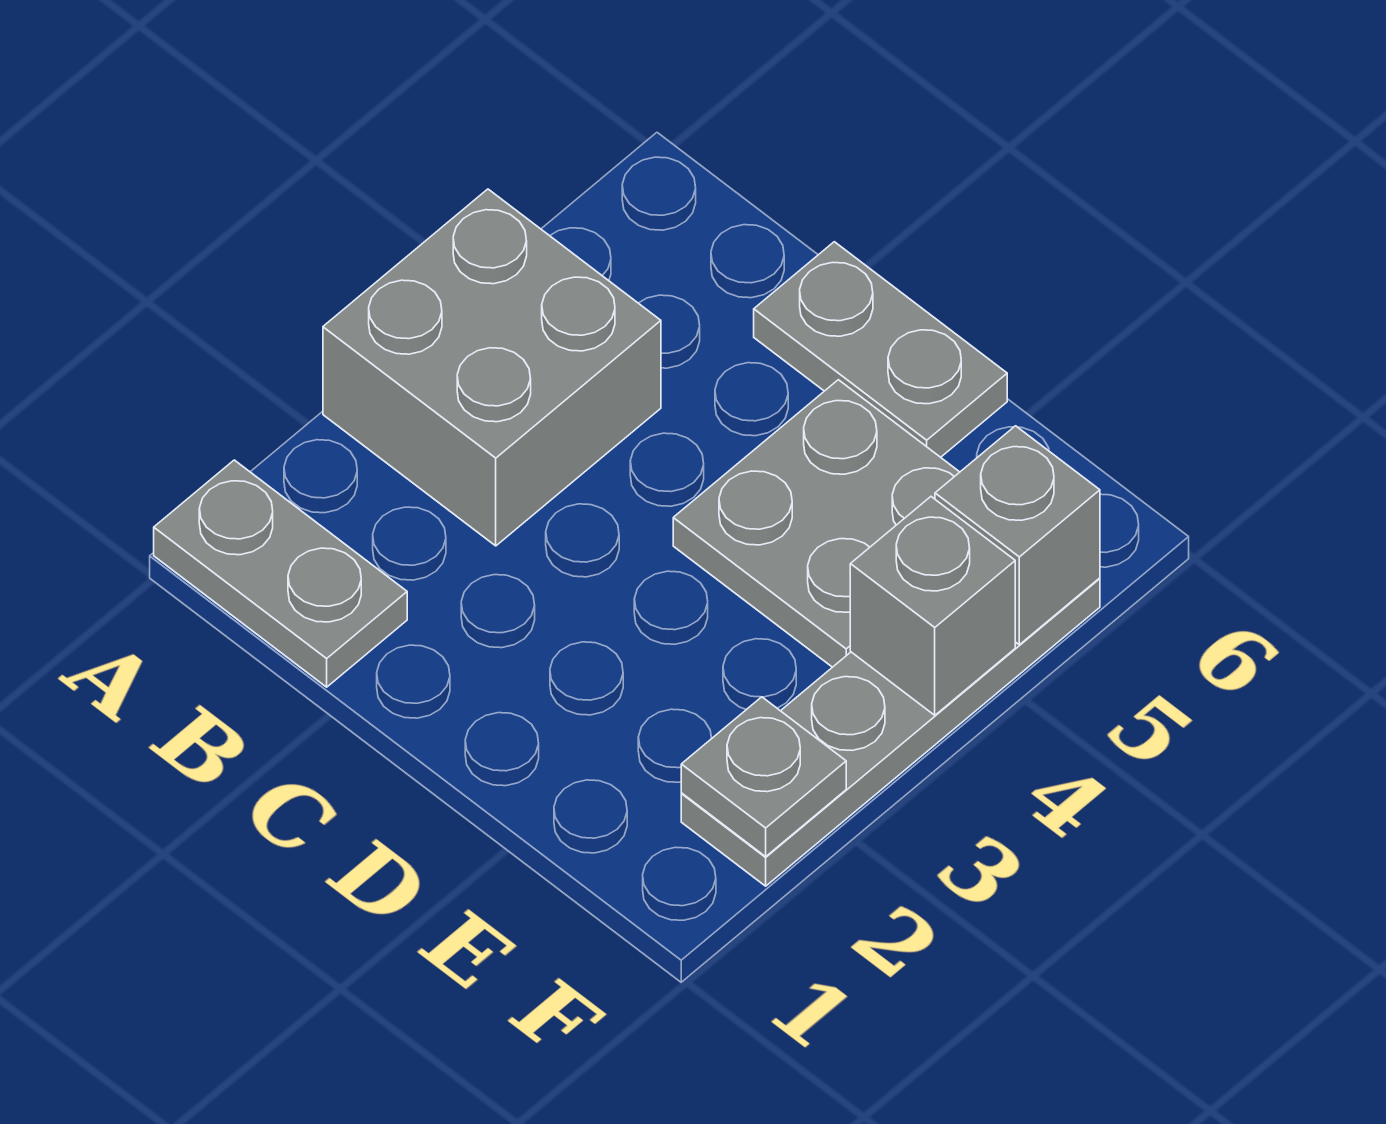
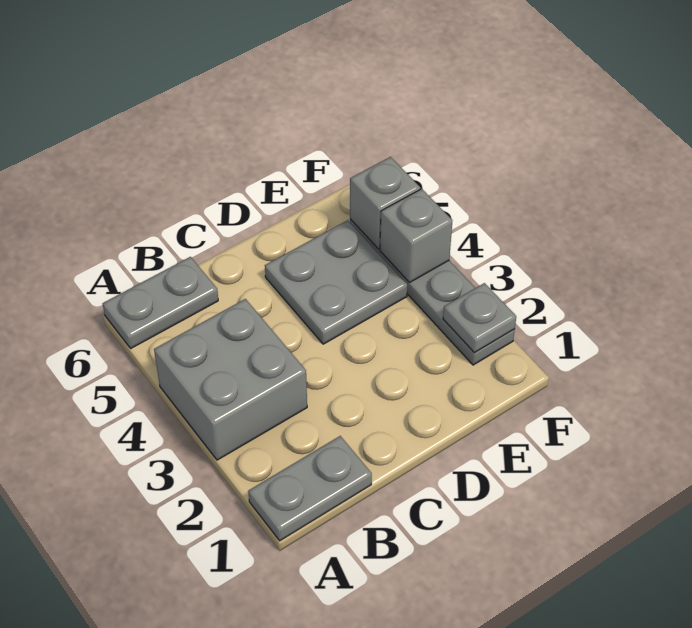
grey 1x2 plate [754,242,1007,457] -> grey 1x2 plate moved to [103,257,218,348]

